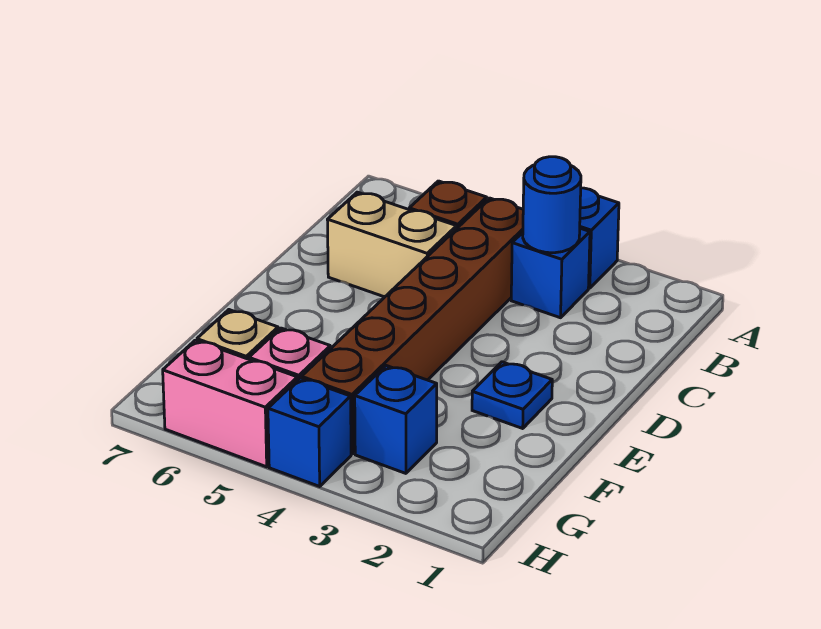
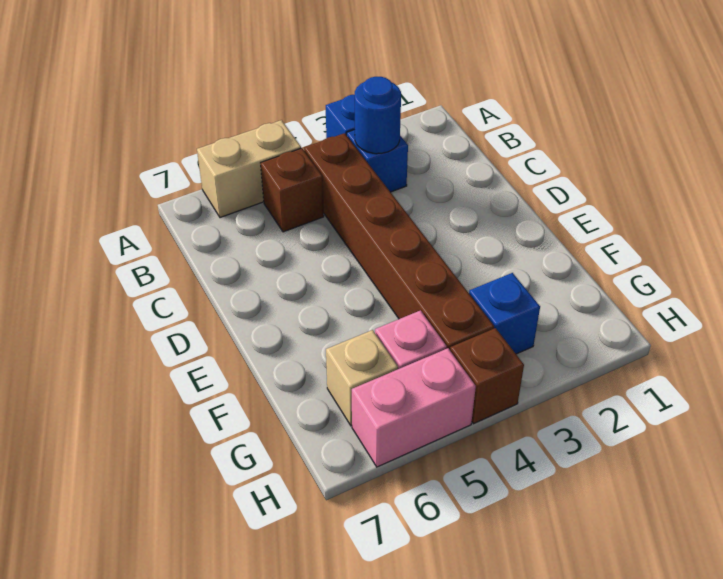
tan 1x2 brick [327,192,457,297] -> tan 1x2 brick moved to [197,120,301,218]
blue 1x1 plate [472,362,552,428] -> none
blue 1x1 brick [268,378,351,486] -> brown 1x1 brick [450,328,524,423]

